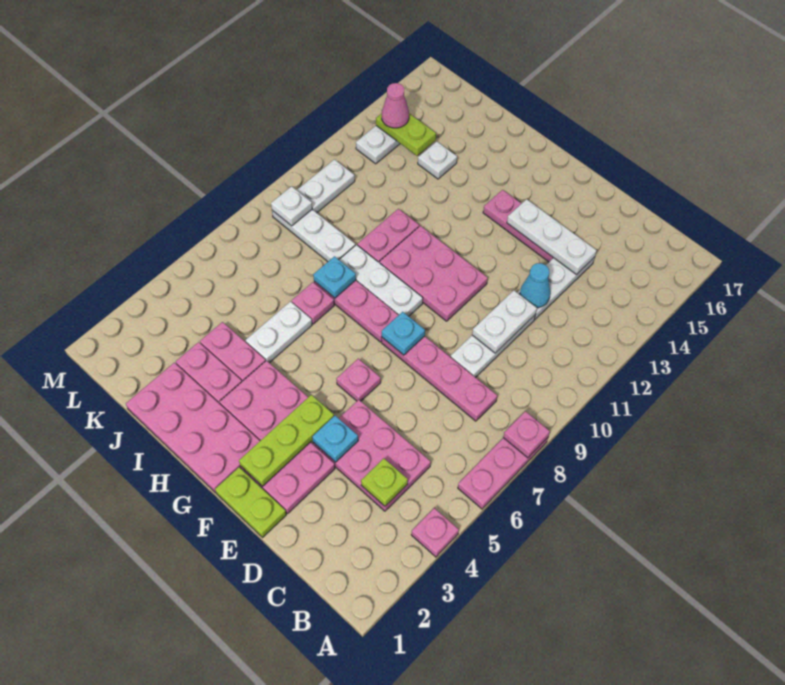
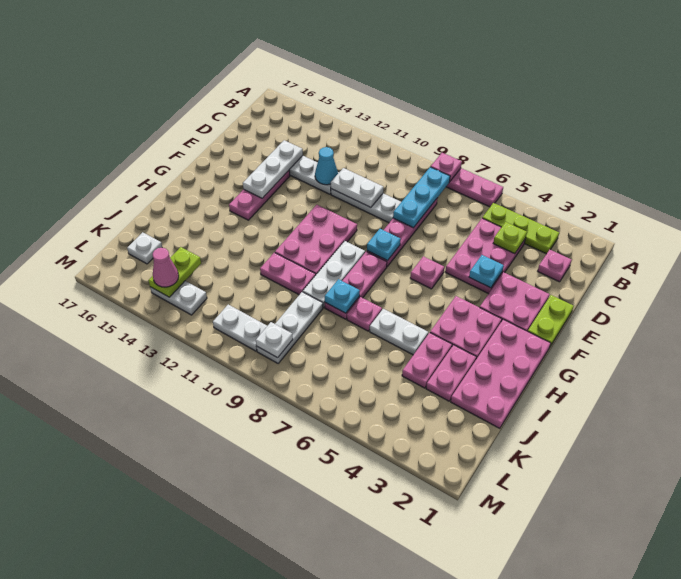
pink 1x1 plate [411,508,459,557] -> pink 1x1 plate moved to [538,250,572,282]
none -> cyan 1x3 plate [393,167,450,228]
lime 1x3 plate [239,395,334,486] -> lime 1x3 plate moved to [483,203,559,254]
white 1x1 plate [418,141,457,179] -> white 1x1 plate moved to [127,232,162,264]

